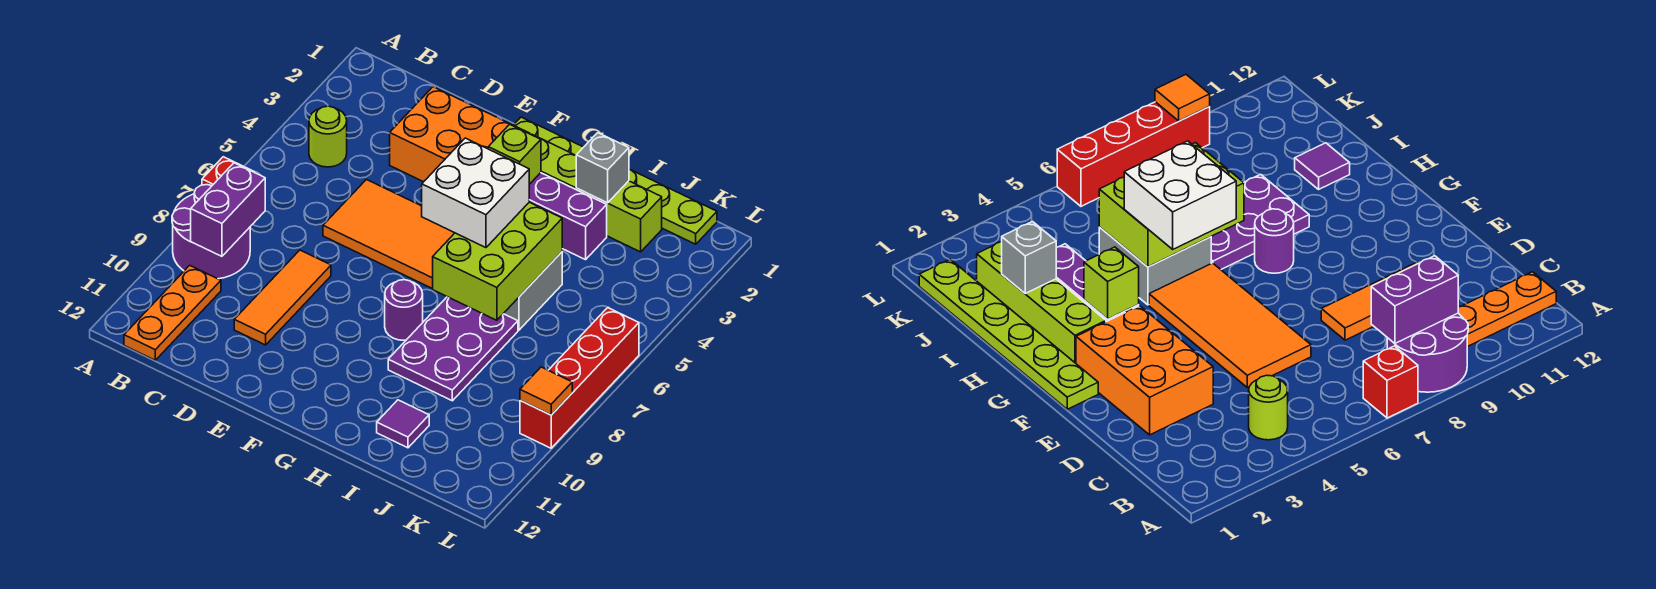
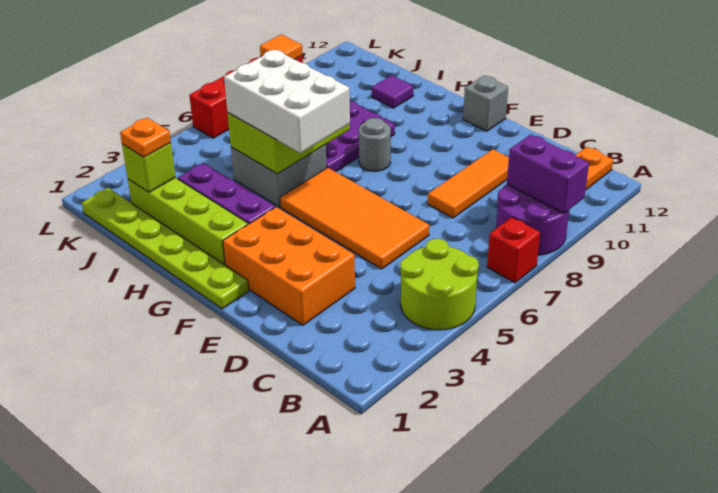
lime 1x1 round brick [309,106,347,167] -> lime 2x2 round brick [400,239,479,330]
purple 1x2 brick [191,163,265,256] -> purple 1x2 brick turned to [507,135,589,213]
lime 1x1 brick [488,124,541,184] -> lime 1x1 brick moved to [122,143,175,192]
white 2x2 brick [422,138,529,248] -> white 2x3 brick [224,50,350,153]
purple 1x1 round brick [385,280,423,340] -> grey 1x1 round brick [359,118,391,171]
grey 1x1 brick [576,133,629,203] -> grey 1x1 brick moved to [463,76,508,131]
none -> orange 1x1 plate [120,118,171,157]

